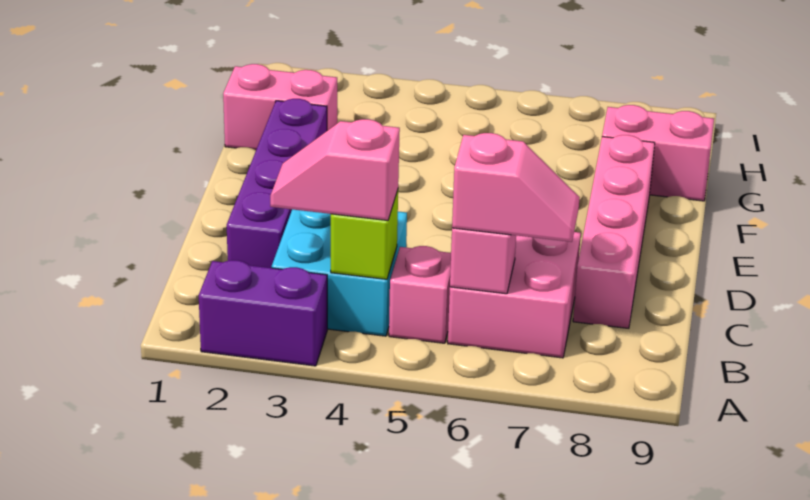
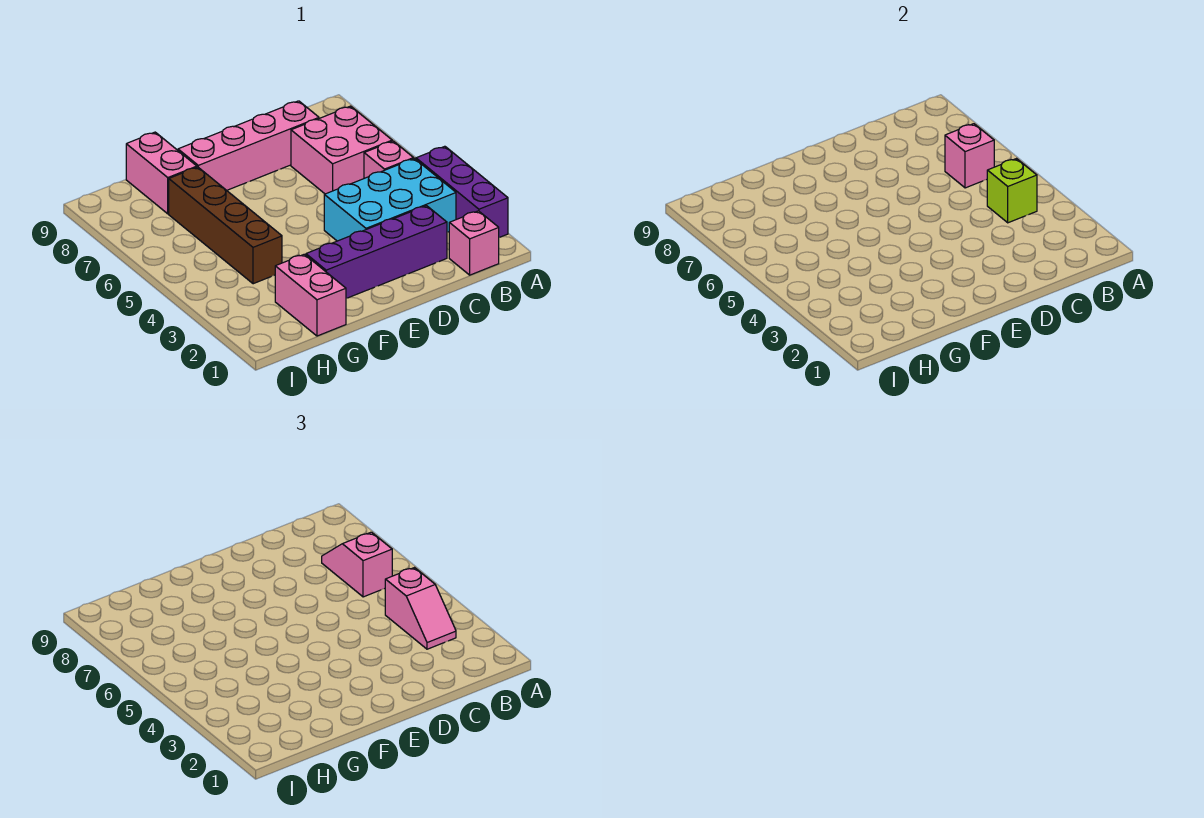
purple 1x2 brick [199,260,327,366] -> purple 1x3 brick [416,146,508,237]
none -> pink 1x1 brick [449,211,499,275]
cyan 2x2 brick [272,209,407,336] -> cyan 2x3 brick [324,159,456,241]
none -> brown 1x4 brick [169,167,282,284]

